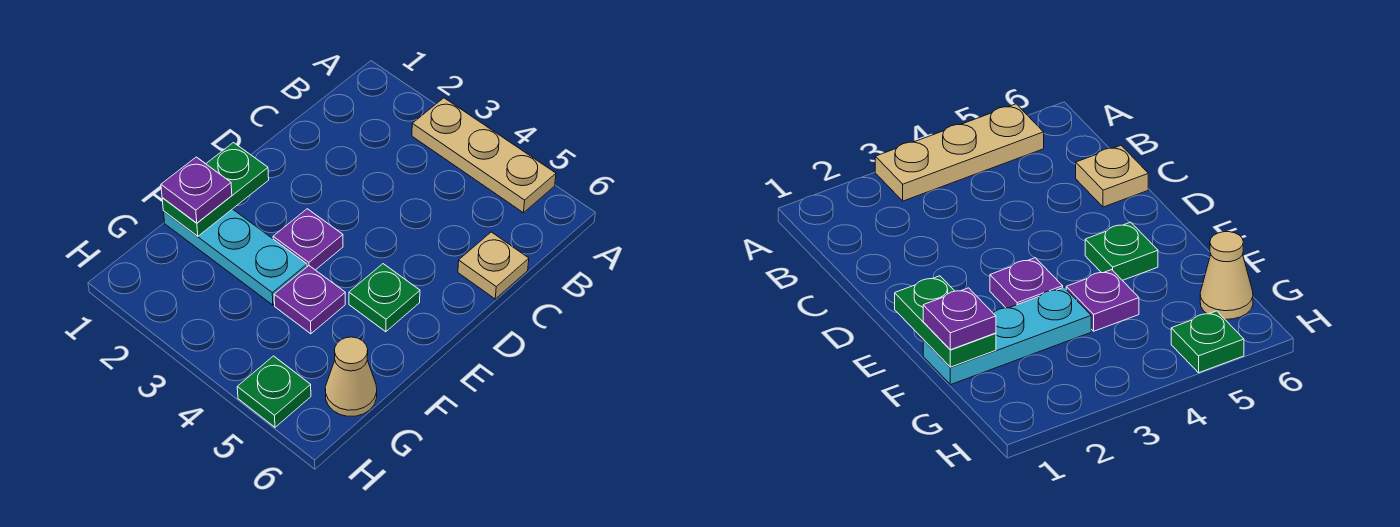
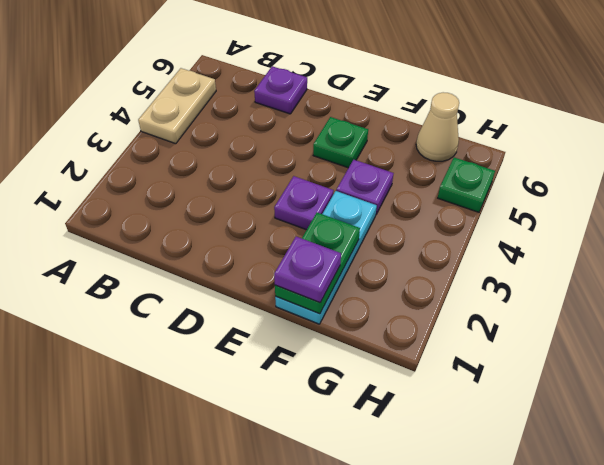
tan 1x3 plate [412,98,556,213] -> tan 1x2 plate [138,68,216,144]
tan 1x1 plate [458,232,529,299] -> purple 1x1 plate [254,66,307,114]
green 1x2 plate [162,143,269,236] -> green 1x2 plate turned to [275,213,360,314]

